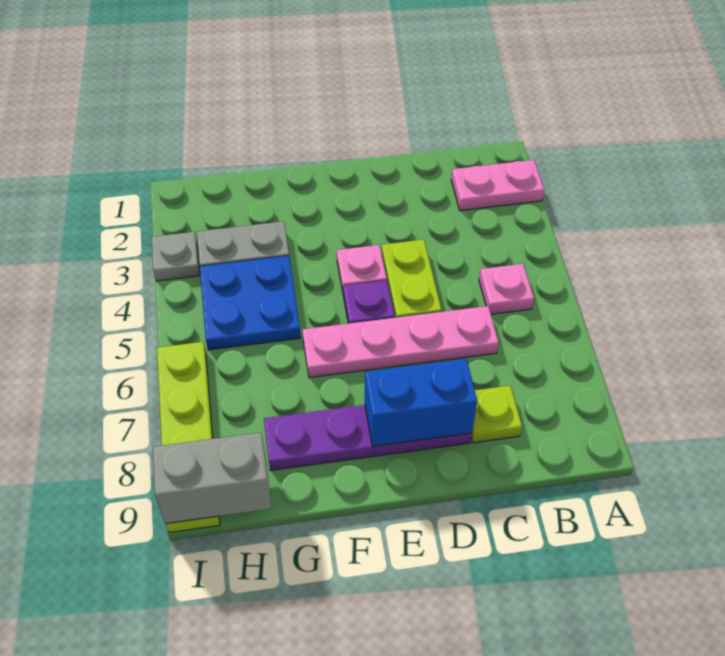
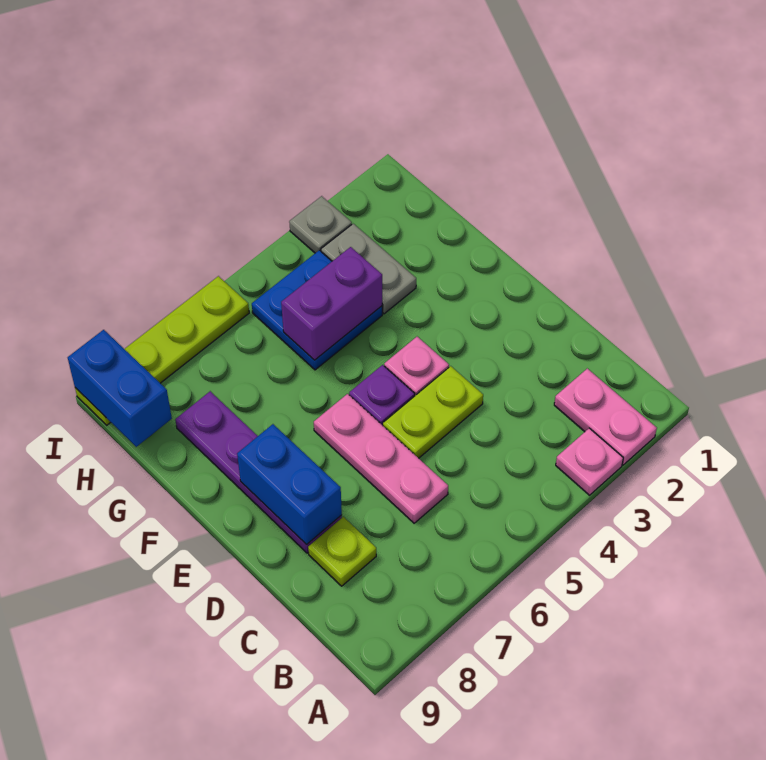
pink 1x1 plate [479,264,534,314] -> pink 1x1 plate moved to [556,428,623,495]
pink 1x4 plate [302,306,499,378] -> pink 1x3 plate [314,394,448,523]
none -> purple 1x2 brick [281,247,382,360]
grey 1x2 brick [153,433,271,524] -> blue 1x2 brick [68,330,172,447]

